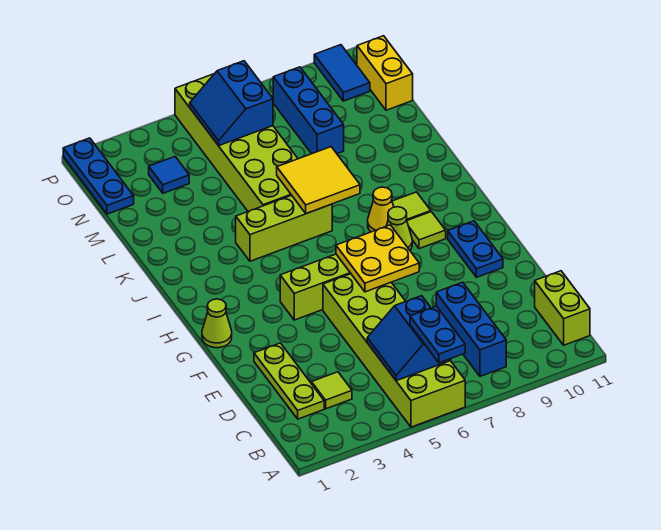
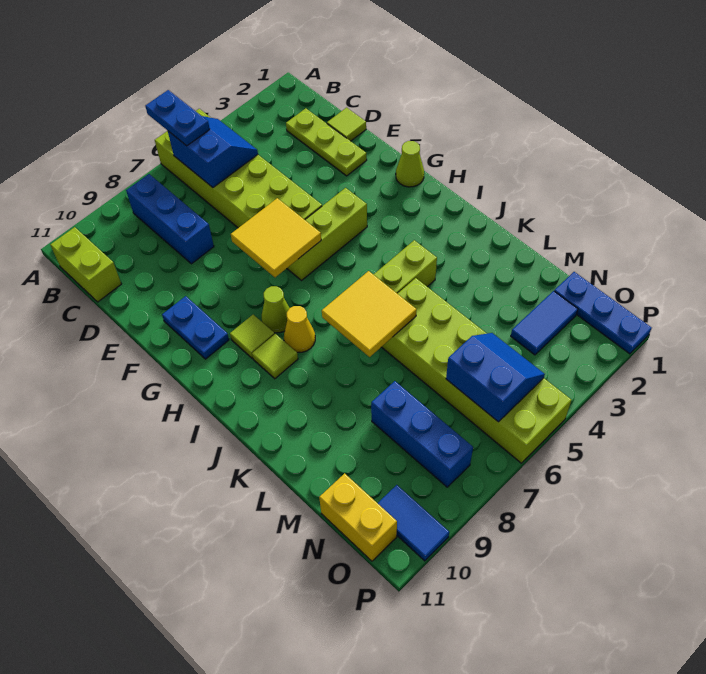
lime 1x1 tile [311,372,352,409] -> lime 1x1 tile moved to [327,108,366,141]
yellow 2x2 plate [336,225,419,292] -> yellow 2x2 tile [231,198,321,277]
blue 1x1 tile [149,157,189,193] -> blue 1x2 tile [511,291,578,355]

